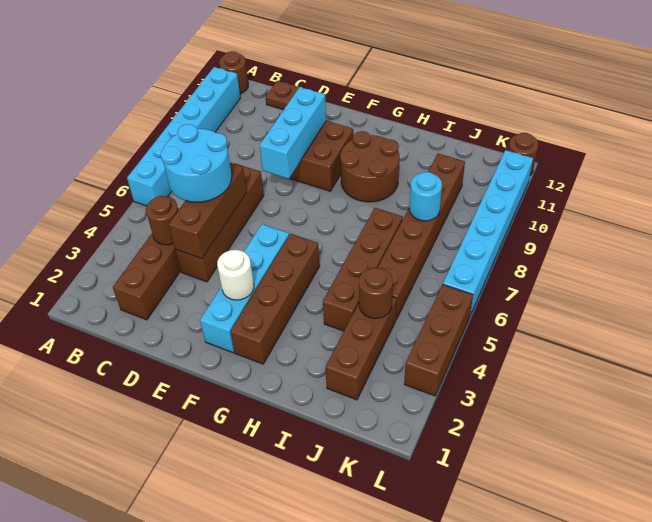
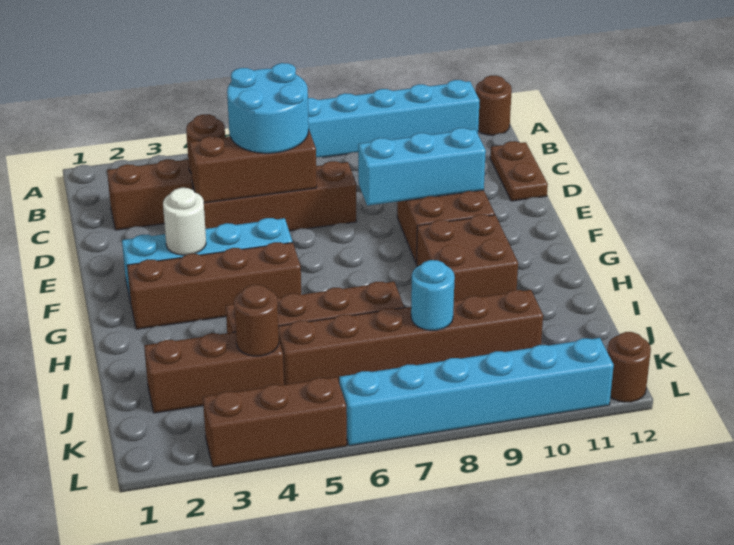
brown 2x2 round brick [340,131,399,202] -> brown 2x2 brick [417,215,518,301]

